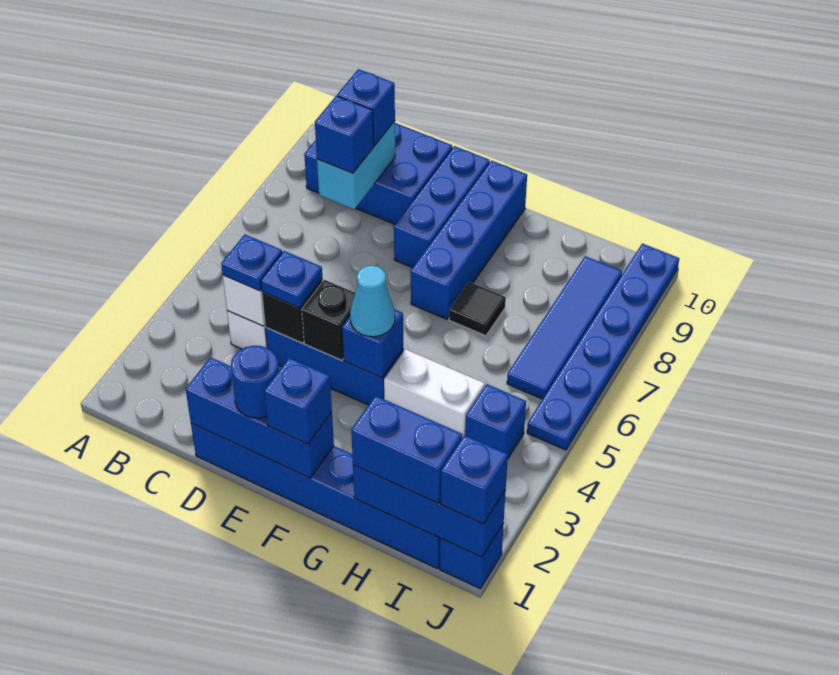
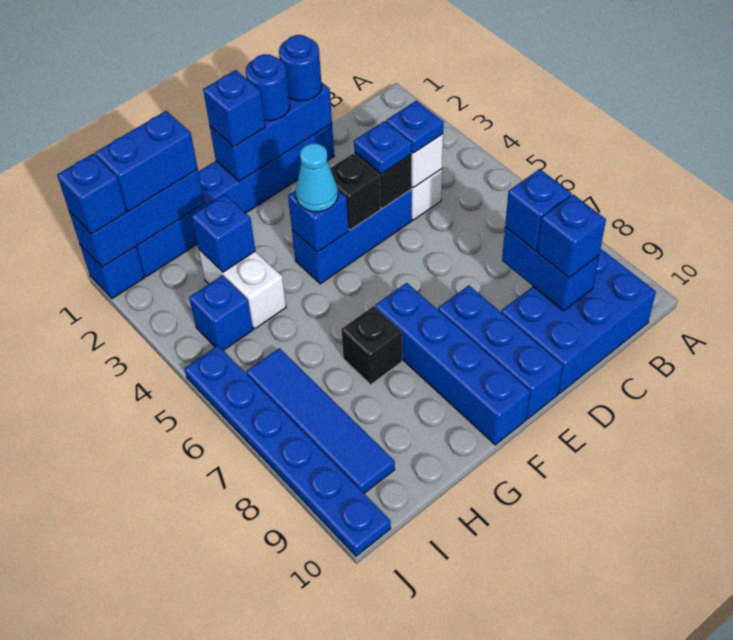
cyan 1x2 brick [317,121,395,209] -> blue 1x2 brick [502,227,599,311]
none -> blue 1x1 round brick [279,35,322,101]
white 1x2 brick [384,349,485,438] -> white 1x2 brick turned to [199,250,286,329]
black 1x1 tile [449,282,506,336] -> black 1x1 brick [341,306,402,385]
none -> blue 1x1 brick [192,195,255,272]

